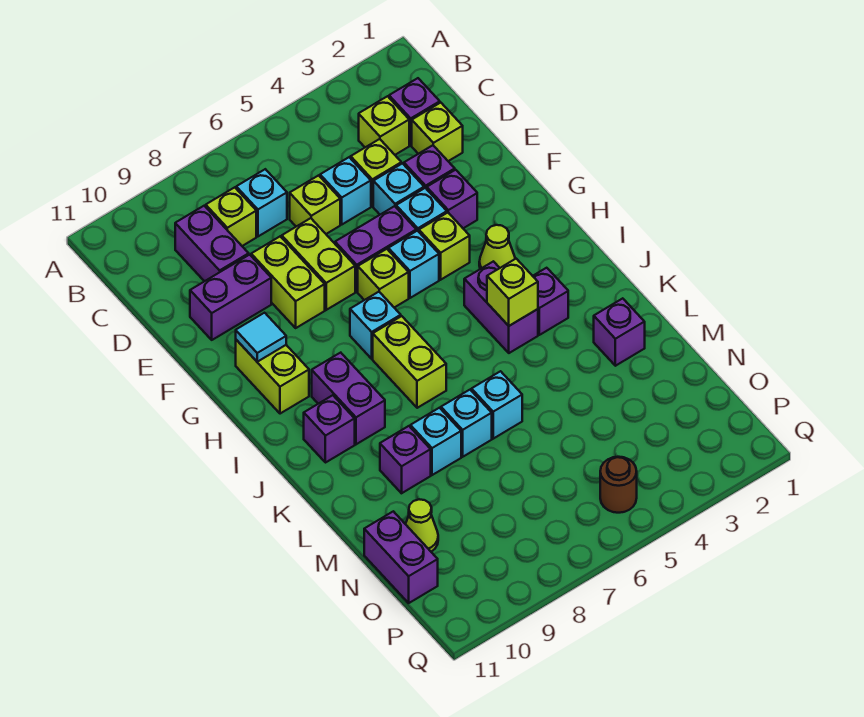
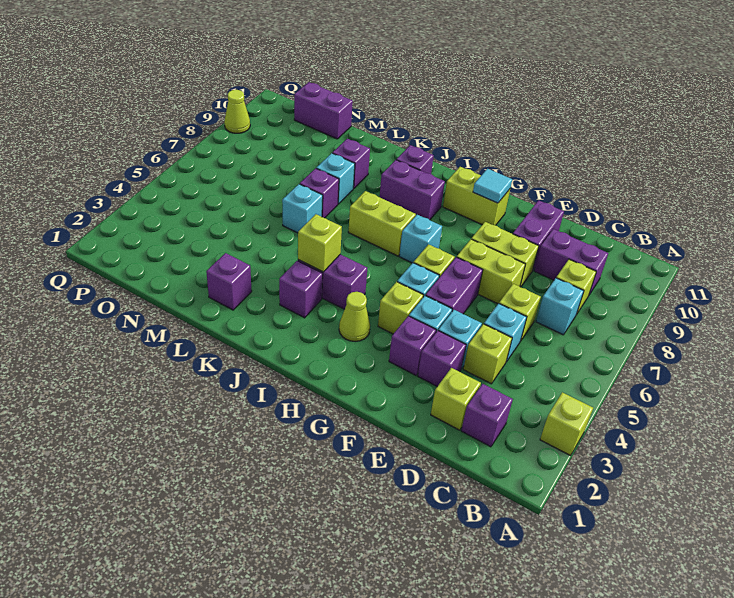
lime 1x1 brick [359,96,409,155] -> lime 1x1 brick moved to [540,392,593,456]
cyan 1x1 brick [441,390,492,457] -> purple 1x1 brick [300,168,339,218]
lime 1x1 cone [406,499,438,552] -> lime 1x1 cone moved to [224,90,250,133]
brown 1x1 round brick [600,457,637,513] -> none

